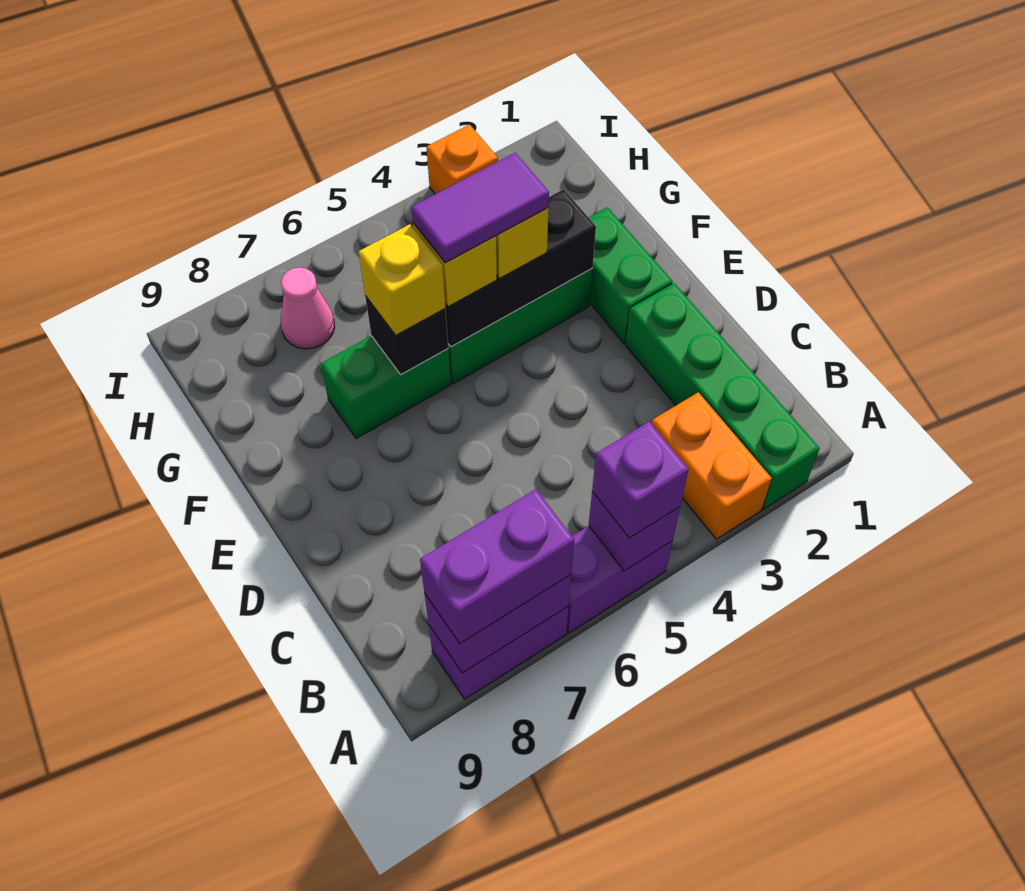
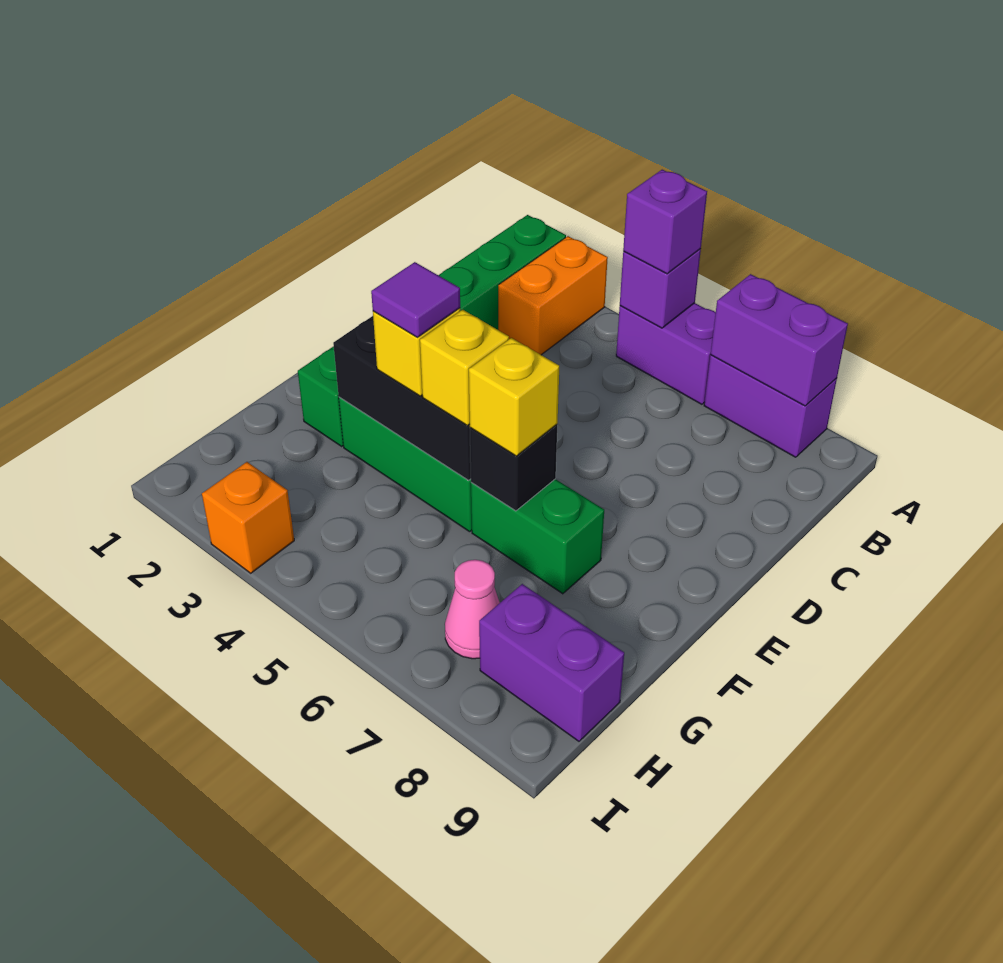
purple 1x2 brick [420,490,574,643] -> purple 1x2 brick moved to [479,584,624,741]
purple 1x2 tile [411,153,549,263] -> purple 1x1 tile [371,262,460,337]

